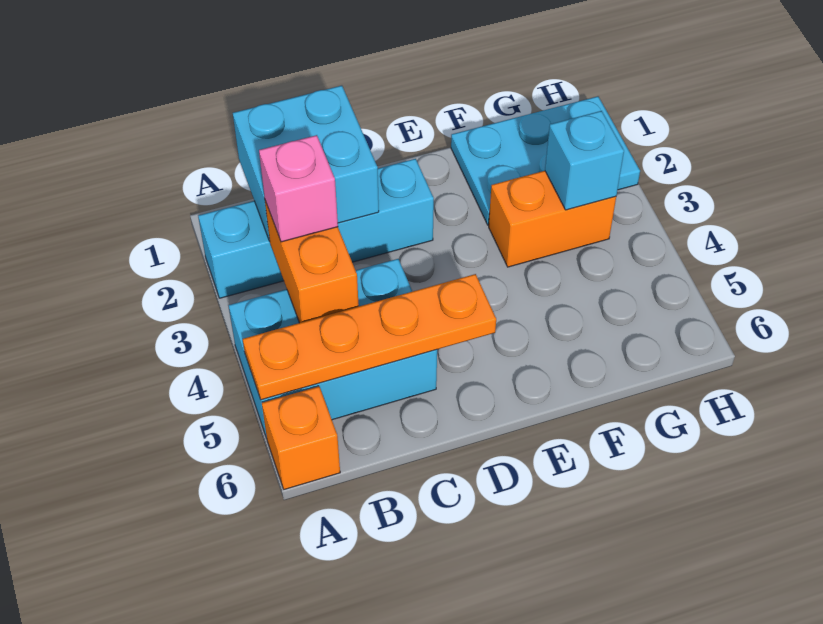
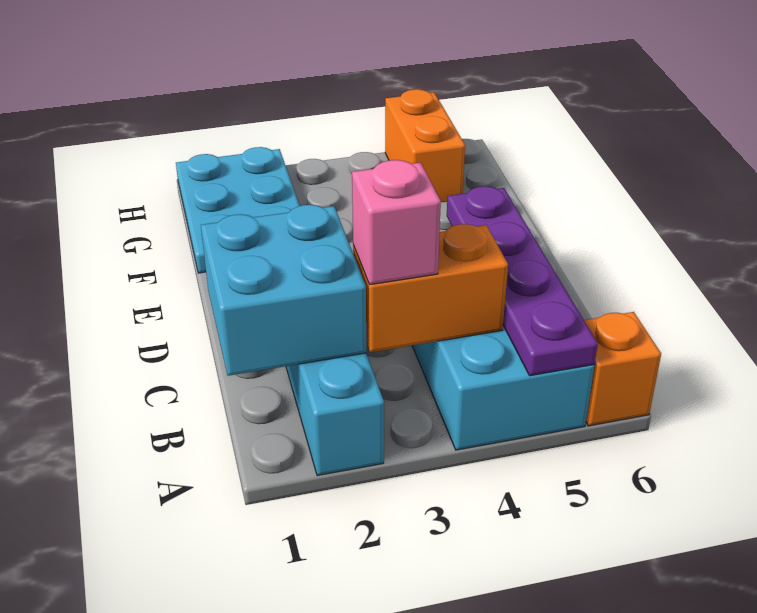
orange 1x4 plate [243,274,496,400] -> purple 1x4 plate [447,186,598,376]
orange 1x2 brick [489,171,616,267] -> orange 1x2 brick moved to [385,89,465,202]
cyan 1x1 brick [545,111,624,210] -> none

